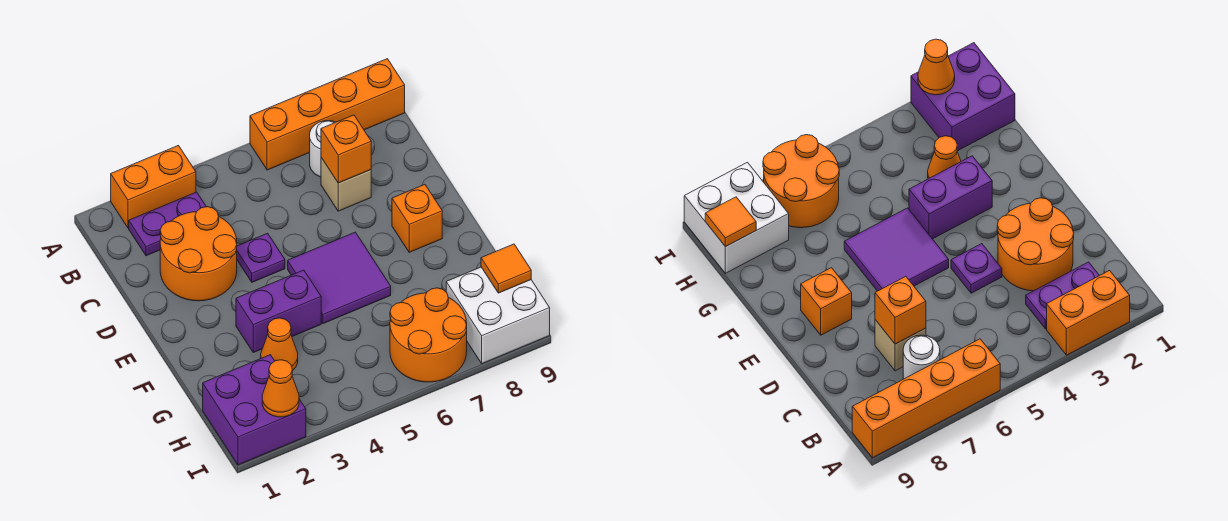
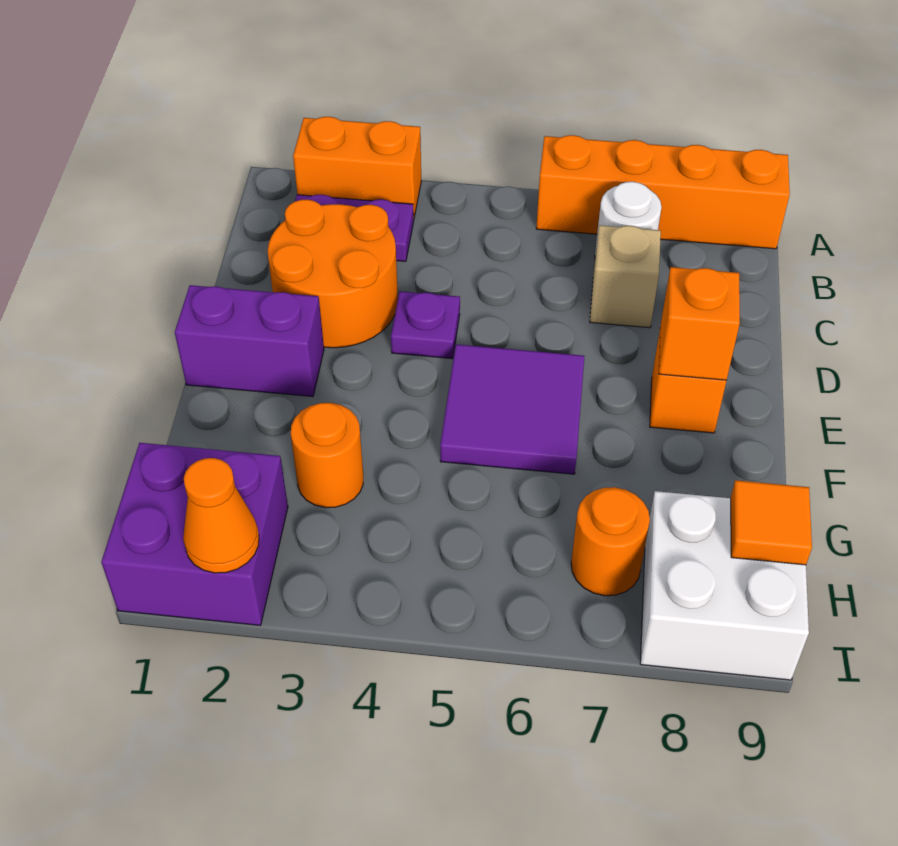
orange 1x1 brick [321,115,371,183] -> orange 1x1 brick moved to [659,267,740,380]
purple 1x2 brick [236,270,321,352] -> purple 1x2 brick moved to [175,285,324,397]
orange 1x1 cone [261,318,298,371] -> orange 1x1 round brick [291,403,363,508]
orange 2x2 round brick [390,288,467,382] -> orange 1x1 round brick [571,487,650,596]

